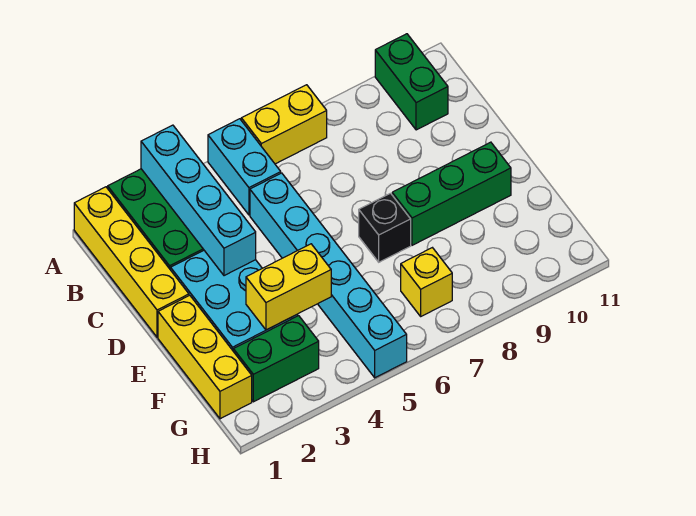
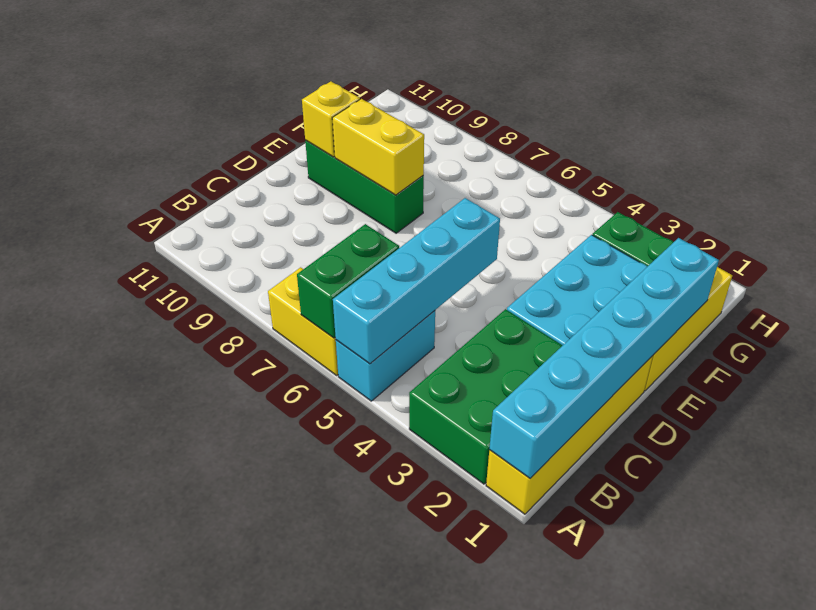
cyan 1x4 brick [141,125,256,276] -> cyan 1x4 brick moved to [333,198,500,364]
green 1x2 brick [375,34,448,130] -> green 1x2 brick moved to [297,224,399,338]
cyan 1x6 brick [250,173,407,378] -> cyan 1x6 brick moved to [489,238,719,478]
black 1x1 brick [359,193,411,262] -> none
yellow 1x2 brick [246,244,331,330] -> yellow 1x2 brick moved to [332,99,424,195]
yellow 1x1 brick [401,248,452,316] -> yellow 1x1 brick moved to [302,81,360,157]

